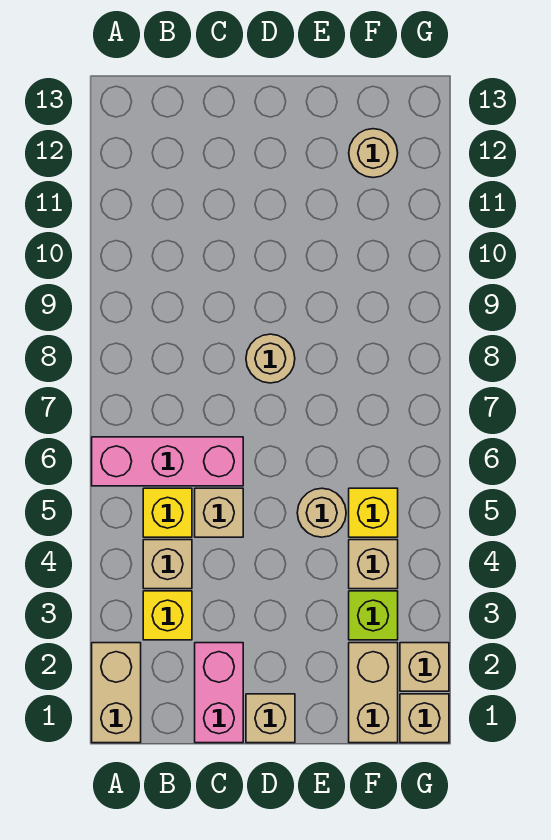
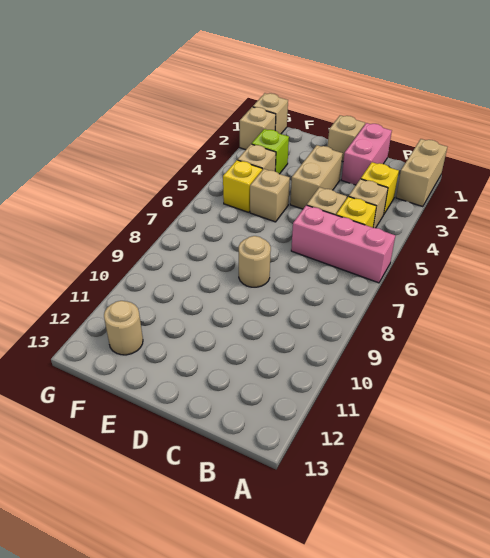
tan 1x1 round brick [297,488,346,537] -> tan 1x1 brick [250,169,290,222]
tan 1x2 brick [349,643,398,743] -> tan 1x2 brick moved to [290,145,343,209]

